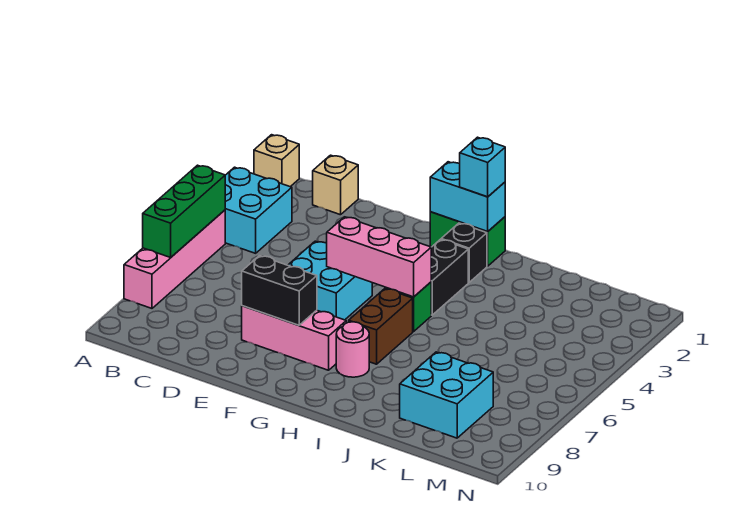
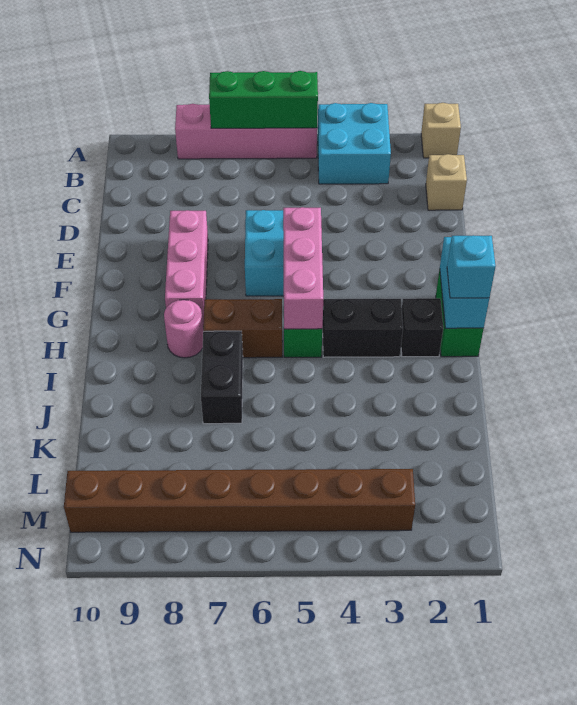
black 1x2 brick [242,256,317,325] -> black 1x2 brick moved to [201,331,243,424]
cyan 2x2 brick [400,352,493,438] -> none
none -> brown 1x8 brick [64,469,415,532]

